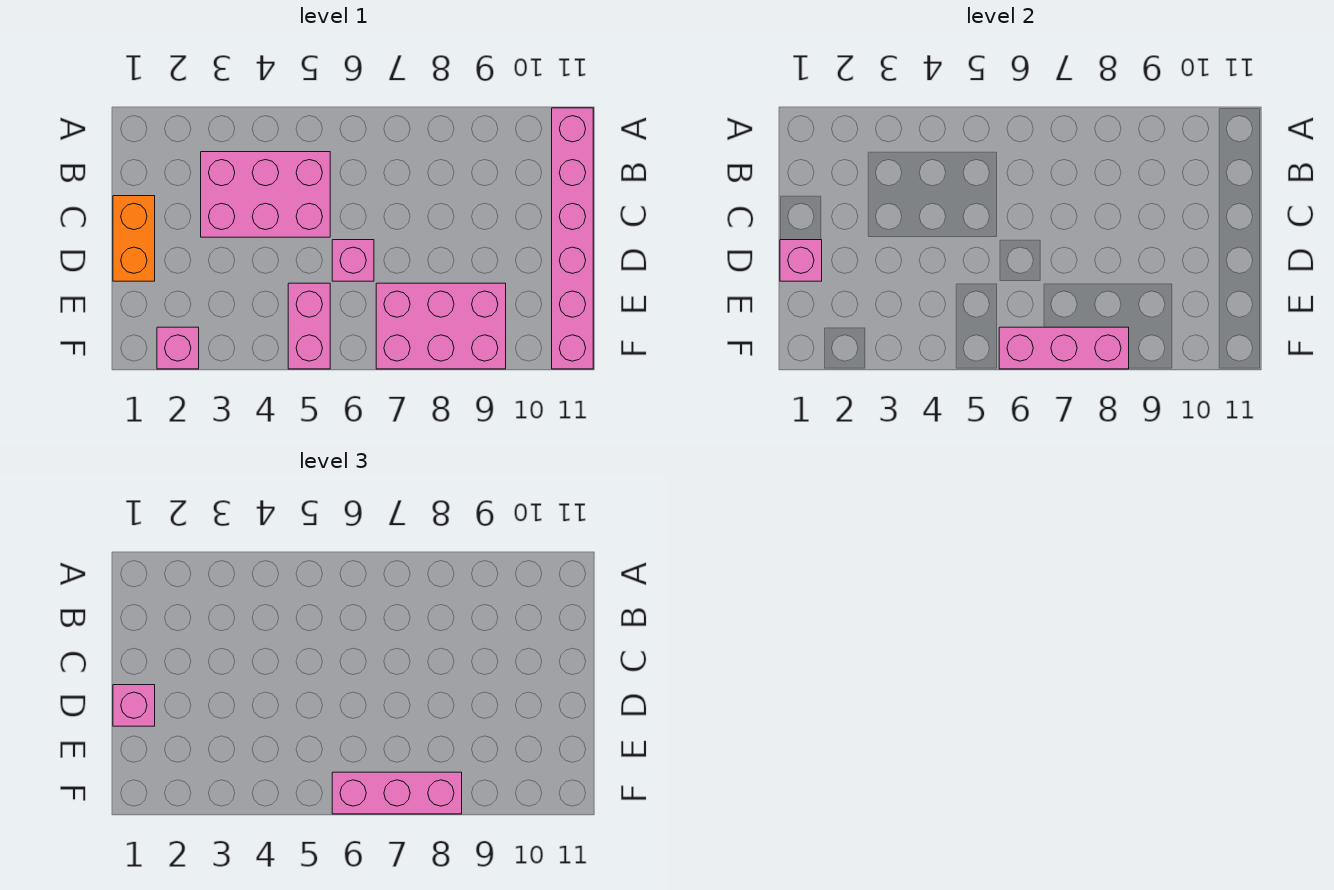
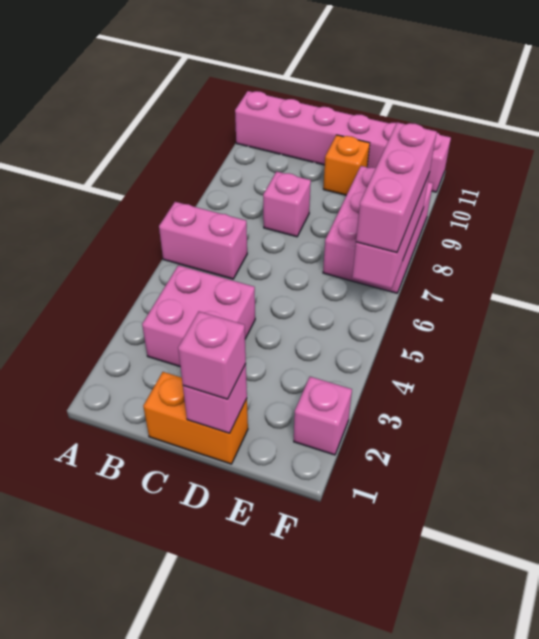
pink 2x3 brick [201,152,330,237] -> pink 2x2 brick [142,265,255,366]
pink 1x1 brick [332,240,374,281] -> pink 1x1 brick moved to [263,172,311,237]
none -> orange 1x1 brick [323,135,370,195]
pink 1x2 brick [288,283,330,369] -> pink 1x2 brick moved to [159,202,247,279]

